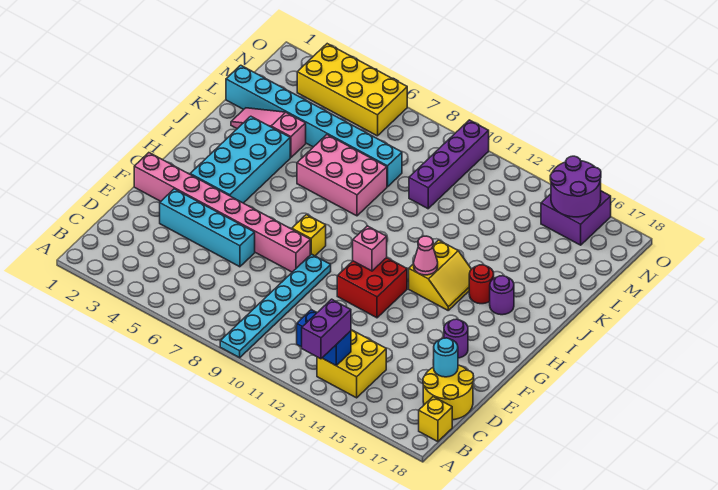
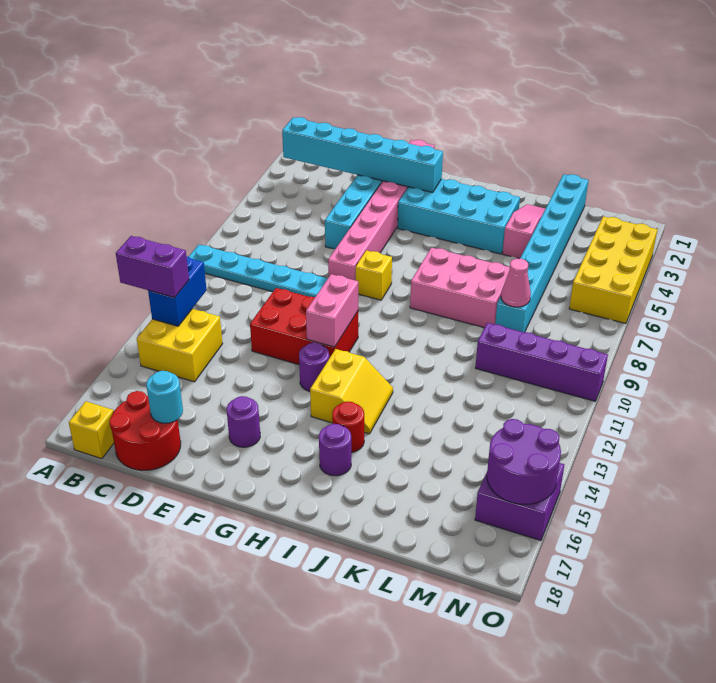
none -> cyan 1x6 brick [282,117,443,192]
yellow 2x2 round brick [423,365,474,420] -> red 2x2 round brick [109,391,181,470]
red 2x2 brick [337,258,407,318] -> red 2x3 brick [250,288,358,365]
pink 1x1 brick [353,226,387,271] -> pink 1x2 brick [306,274,358,347]
none -> purple 1x1 round brick [299,343,329,391]
yellow 2x2 slope [409,240,471,310] -> yellow 2x2 slope turned to [310,349,393,434]
pink 1x1 cone [413,236,438,275] -> pink 1x1 cone moved to [501,258,531,307]
pink 2x3 brick [297,135,387,216] -> pink 2x3 brick turned to [410,248,510,328]

